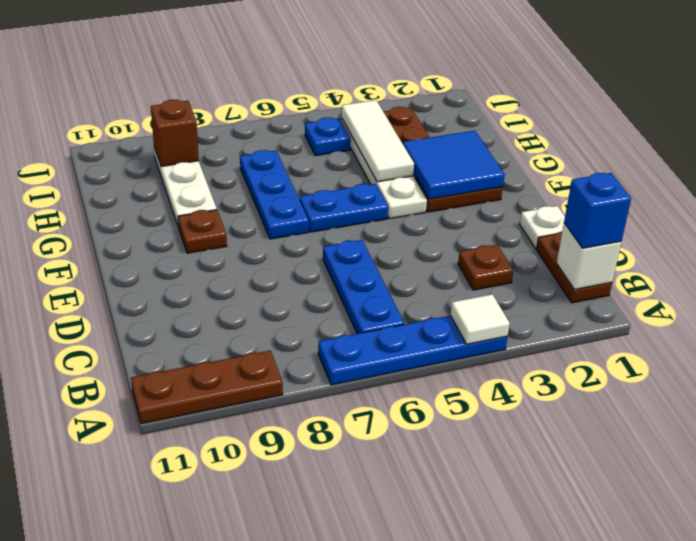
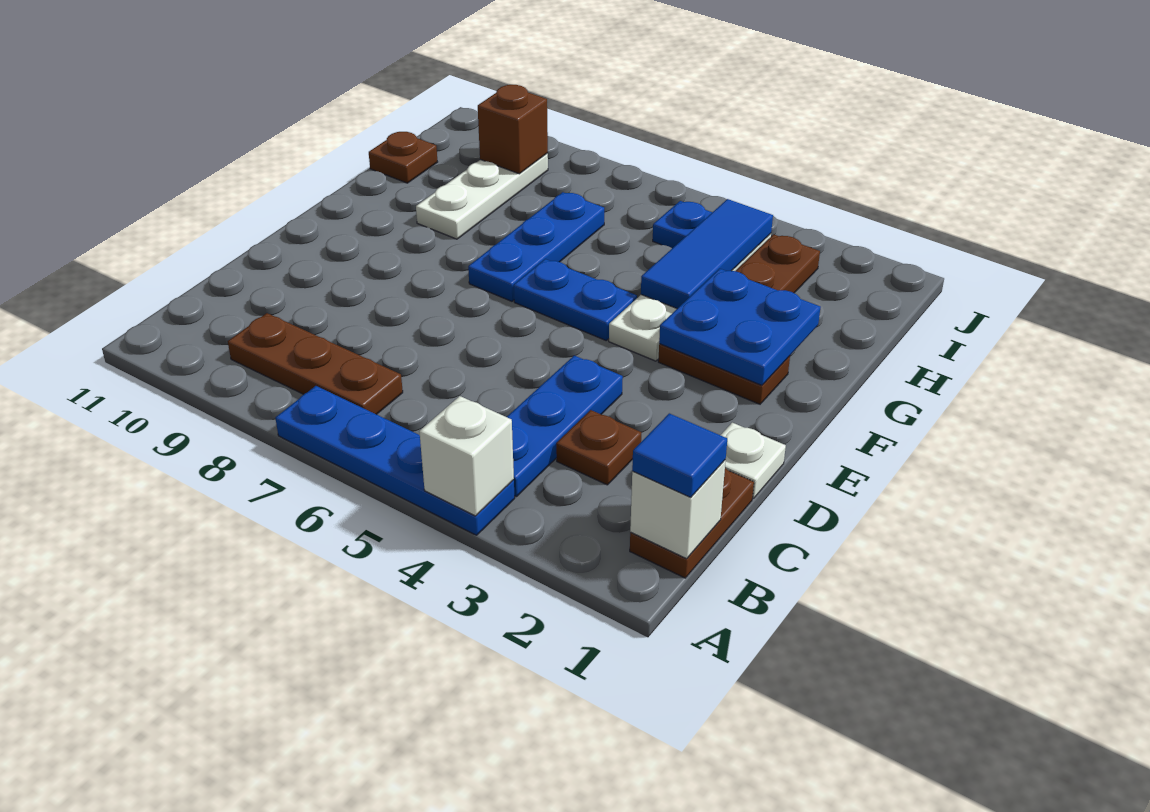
white 1x1 tile [450,294,510,344] -> white 1x1 brick [419,396,514,516]
brown 1x3 plate [131,351,283,424] -> brown 1x3 plate moved to [228,313,403,415]
blue 1x1 brick [564,173,631,248] -> blue 1x1 tile [632,413,727,497]
blue 1x3 plate [323,240,404,334] -> blue 1x3 plate moved to [507,356,623,497]
blue 2x2 tile [403,131,505,199] -> blue 2x2 plate [659,269,821,385]
brown 1x1 plate [178,210,227,253] -> brown 1x1 plate moved to [369,132,437,183]
white 1x3 tile [342,100,414,182] -> blue 1x3 tile [641,199,773,309]

